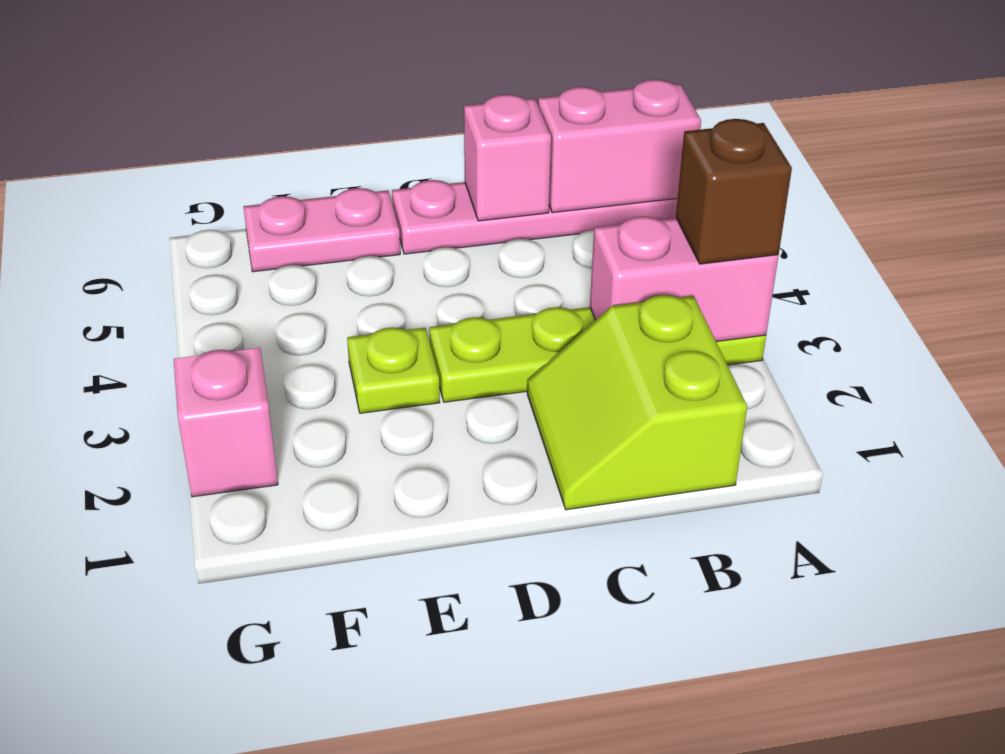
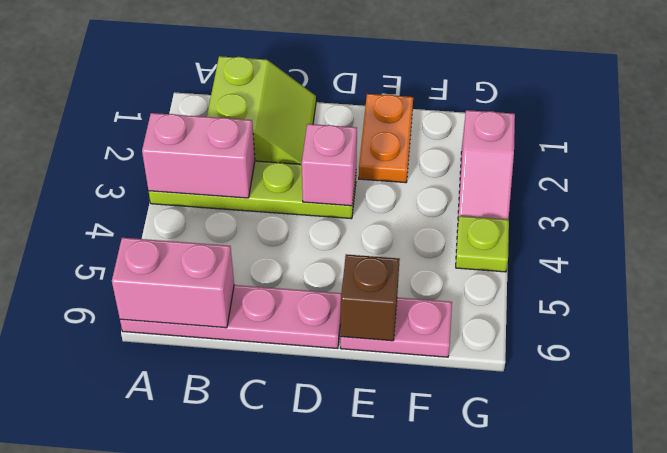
brown 1x1 brick [676,119,792,264] -> brown 1x1 brick moved to [341,254,400,341]
pink 1x1 brick [464,94,551,221] -> pink 1x1 brick moved to [302,124,357,206]
none -> orange 1x2 plate [359,94,413,183]
lime 1x1 plate [347,327,440,413] -> lime 1x1 plate moved to [456,216,509,272]

